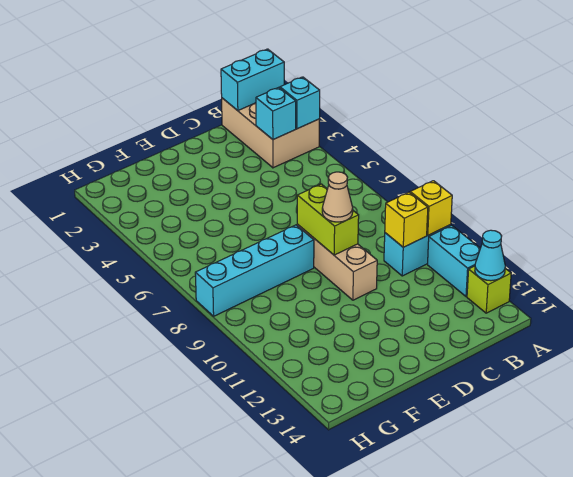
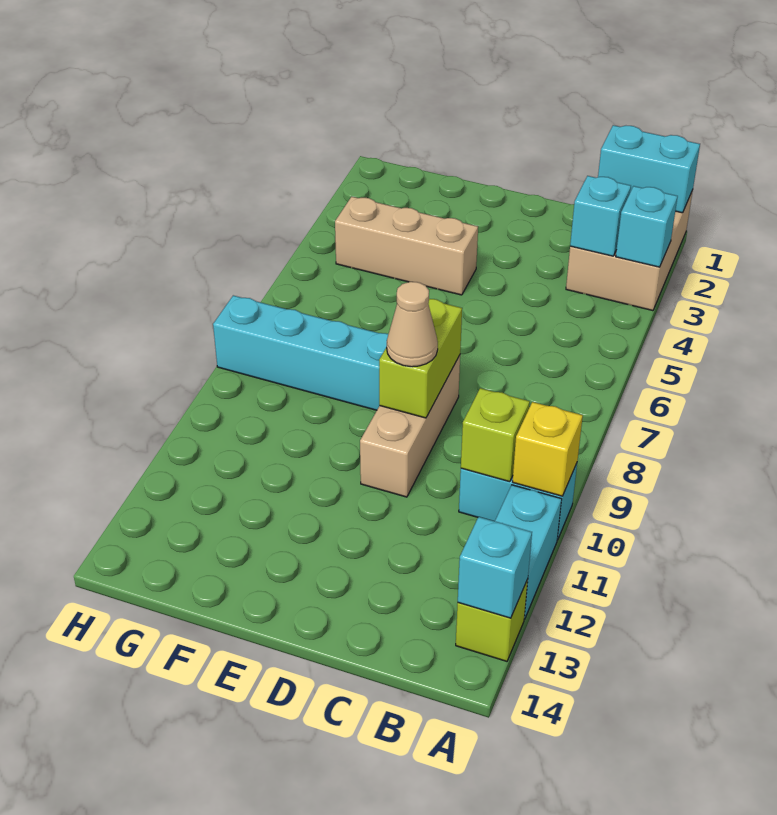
cyan 1x1 cone [475,230,505,281] -> cyan 1x1 brick [458,517,532,618]
yellow 1x1 brick [385,192,428,247] -> lime 1x1 brick [461,388,530,482]
none -> tan 1x3 brick [335,196,478,295]

